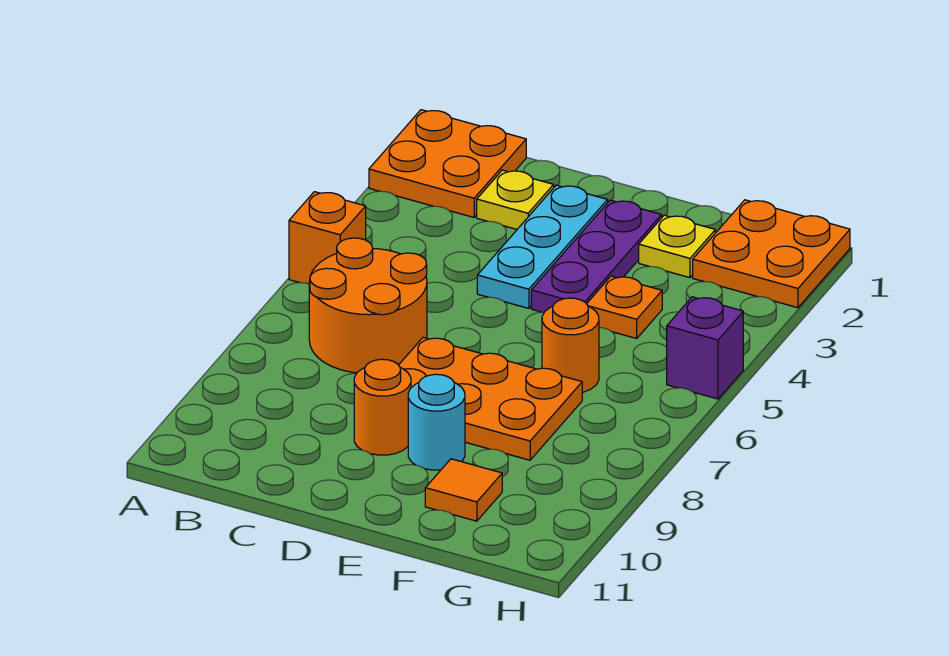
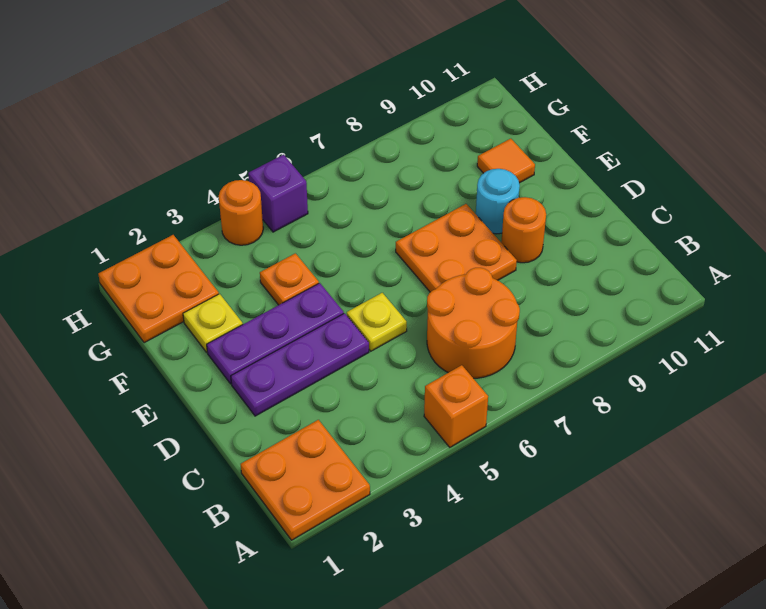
yellow 1x1 plate [477,170,554,229] -> yellow 1x1 plate moved to [347,293,407,351]
cyan 1x3 plate [477,185,608,308] -> purple 1x3 plate [231,313,369,416]
orange 2x3 plate [399,337,582,460] -> orange 2x2 plate [396,204,517,292]
orange 1x1 round brick [542,298,599,392] -> orange 1x1 round brick moved to [219,180,263,245]

